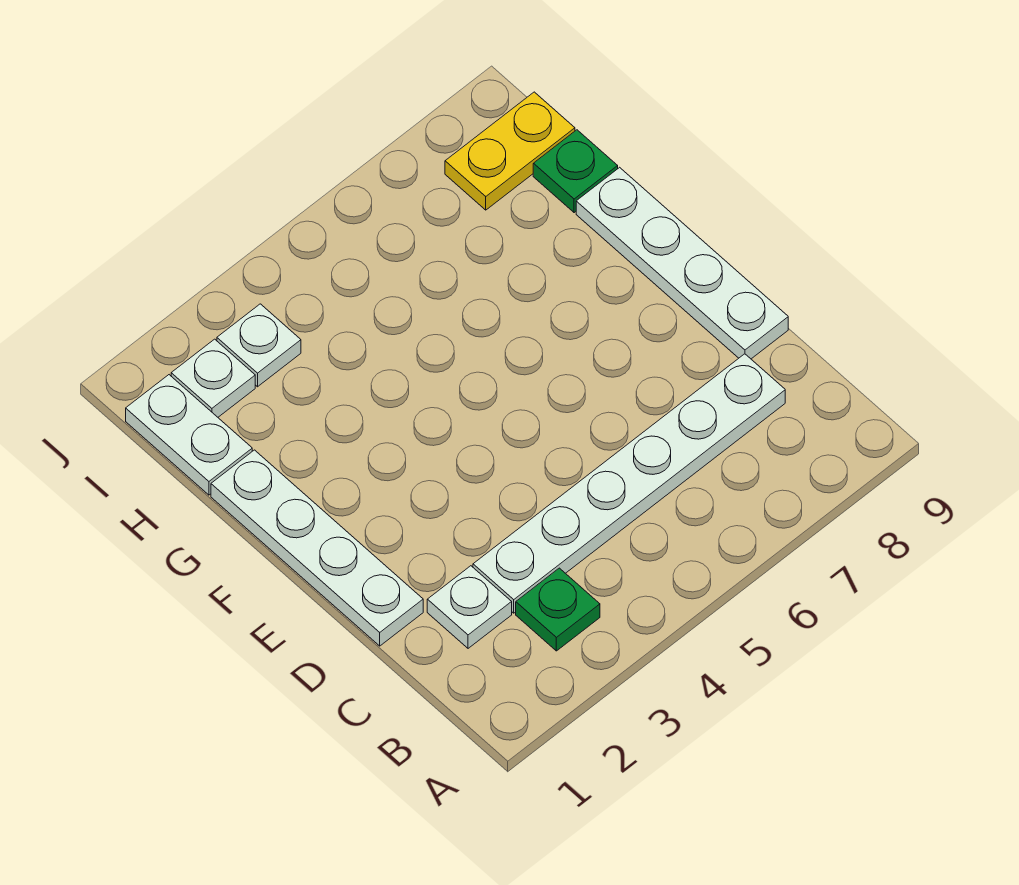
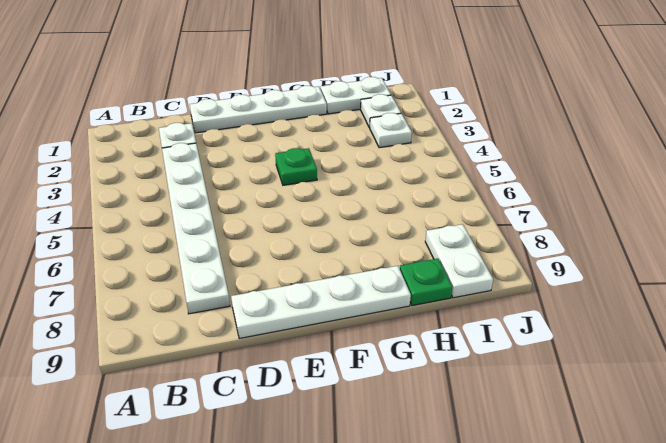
green 1x1 plate [516,568,600,651] -> green 1x1 plate moved to [275,148,317,185]
yellow 1x2 plate [445,92,575,210] -> white 1x2 plate [425,224,493,298]

